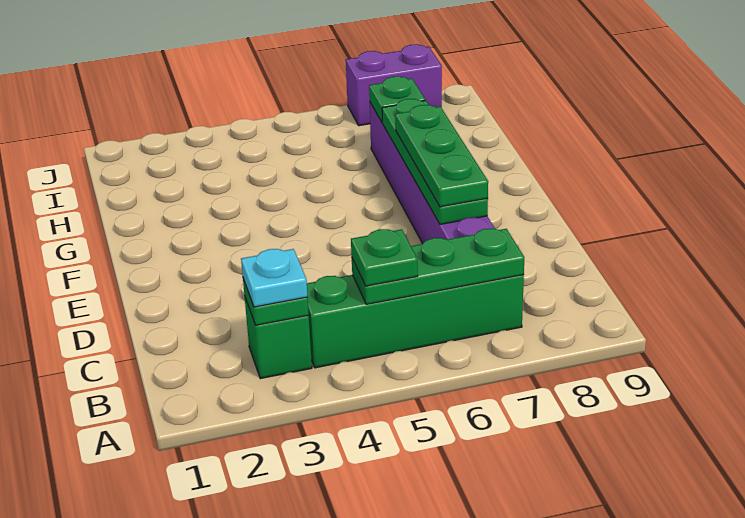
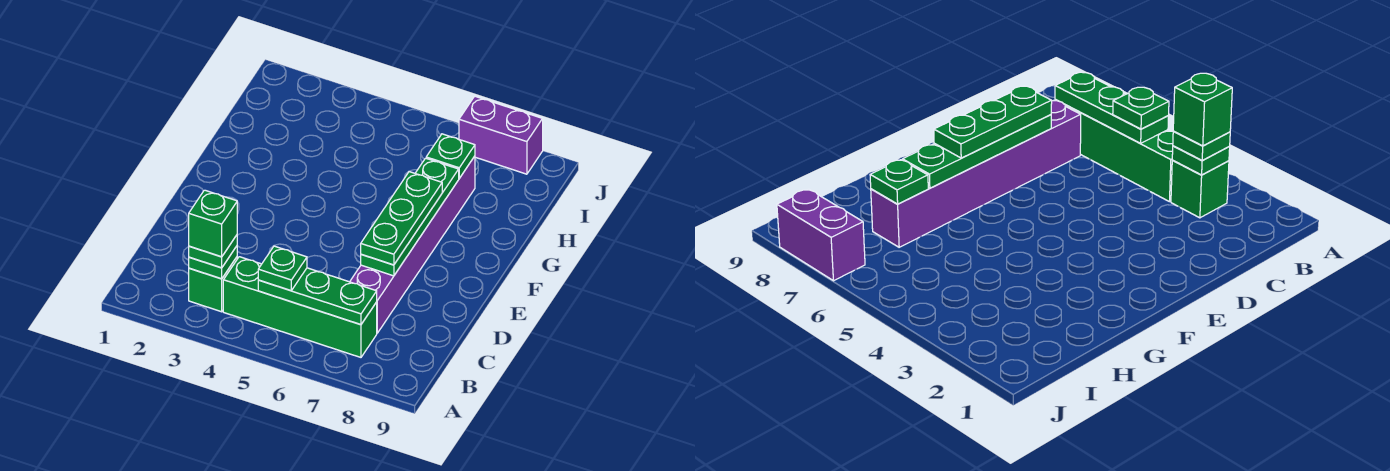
cyan 1x1 plate [241,249,308,307] -> green 1x1 plate [189,235,237,268]
none -> green 1x1 brick [189,190,237,257]

